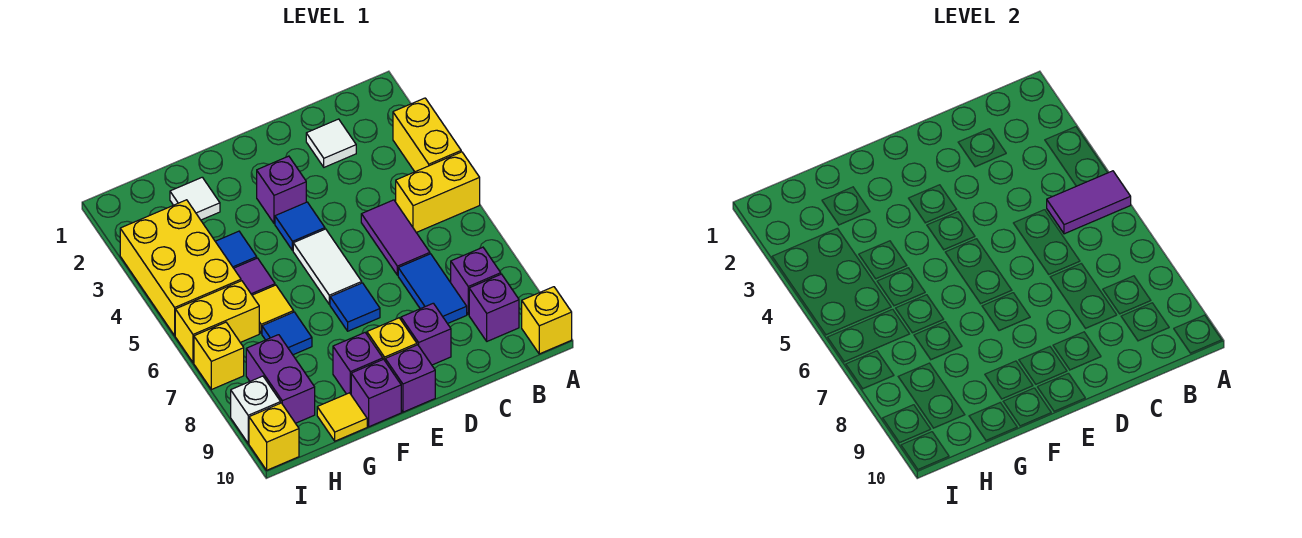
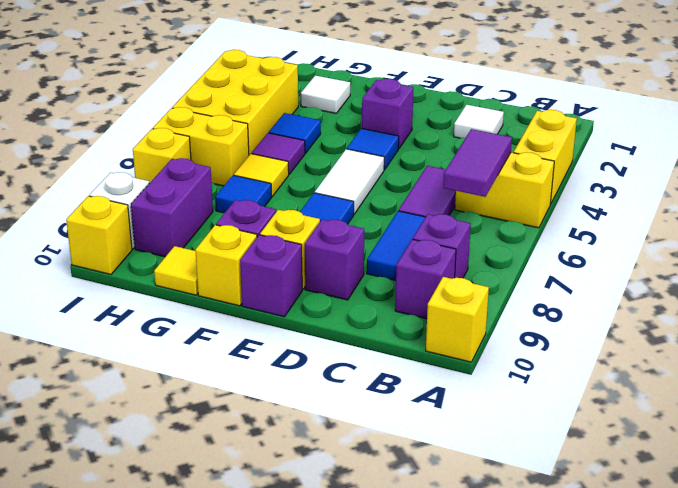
purple 1x2 tile [1047,171,1131,234] -> purple 1x2 tile turned to [443,129,512,197]
purple 1x1 brick [351,359,401,427] -> yellow 1x1 brick [195,225,257,306]

